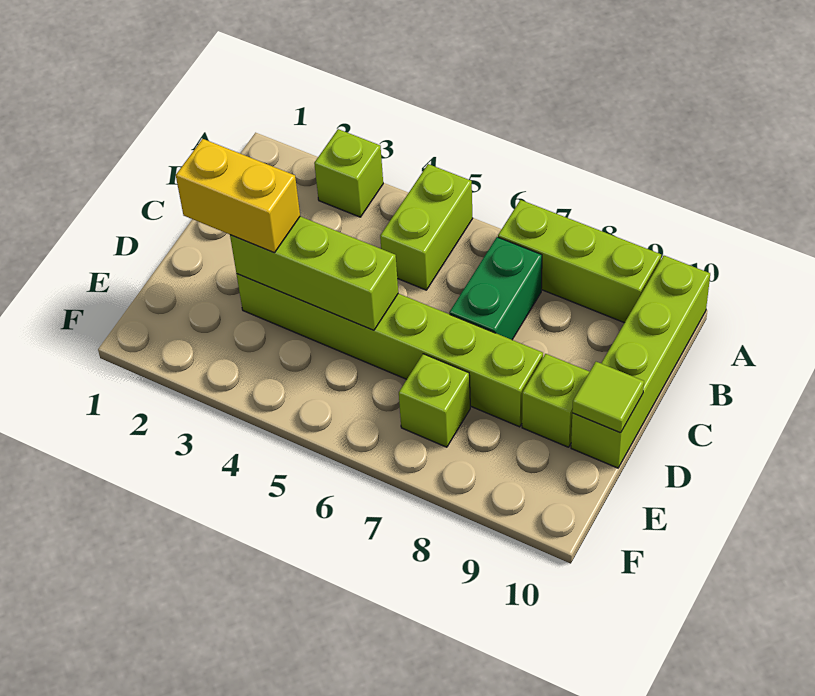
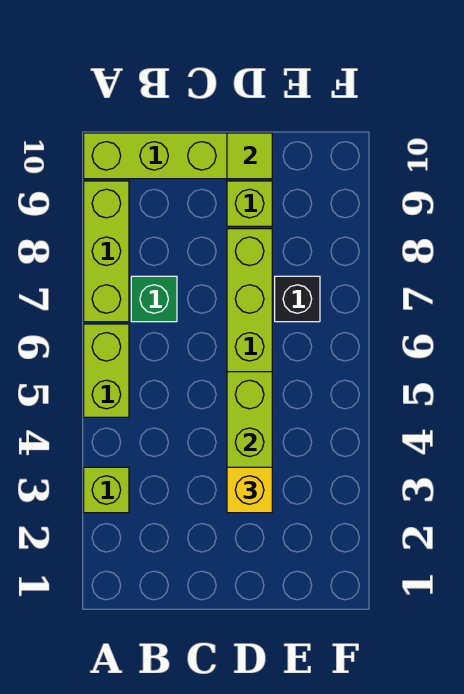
lime 1x2 brick [380,164,473,290] -> lime 1x2 brick turned to [84,324,129,417]
green 1x2 brick [449,237,542,340] -> green 1x1 brick [131,276,177,322]
yellow 1x2 brick [176,139,300,253] -> yellow 1x1 brick [227,467,272,513]
lime 1x1 brick [399,354,470,447] -> black 1x1 brick [275,276,320,322]

